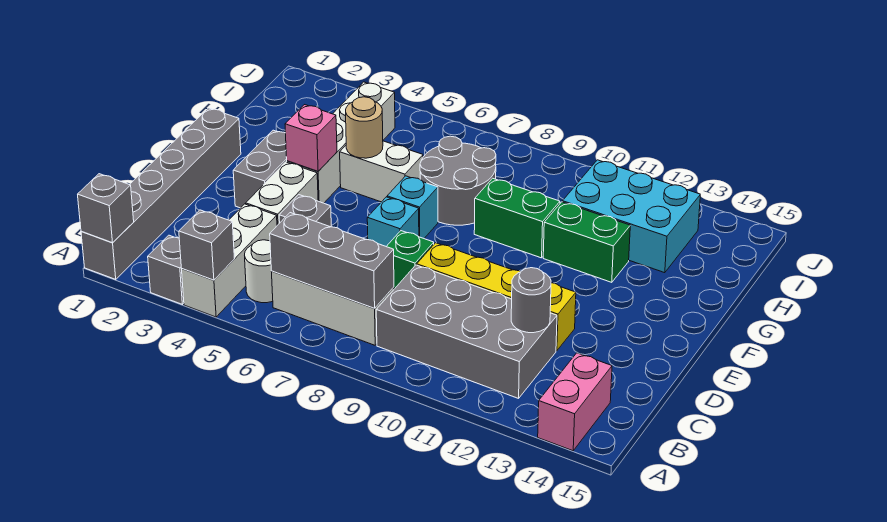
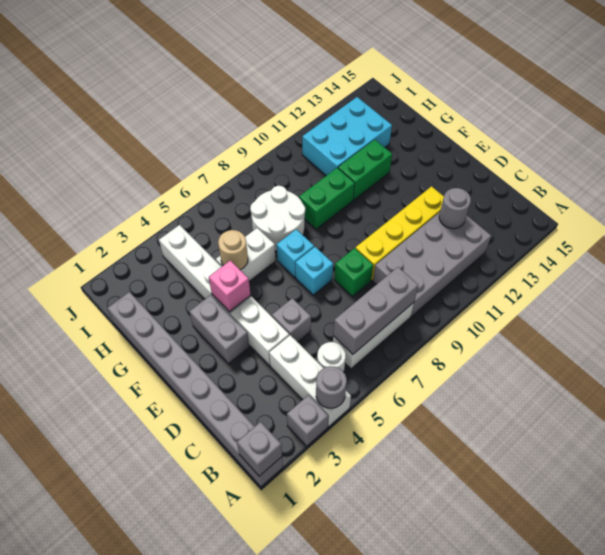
grey 1x6 brick [81,108,241,279] -> grey 1x8 brick [108,292,283,487]
grey 1x1 brick [179,210,234,280] -> grey 1x1 round brick [316,366,347,408]
pink 1x2 brick [538,353,612,451] -> none
grey 2x2 round brick [420,136,496,225] -> white 2x2 round brick [250,186,305,251]

